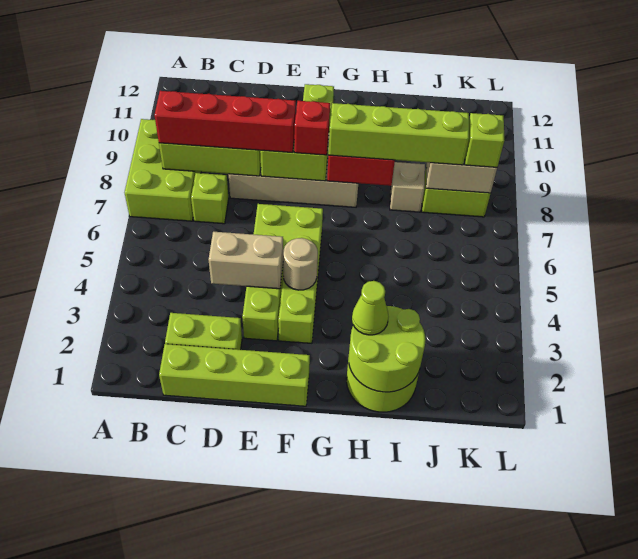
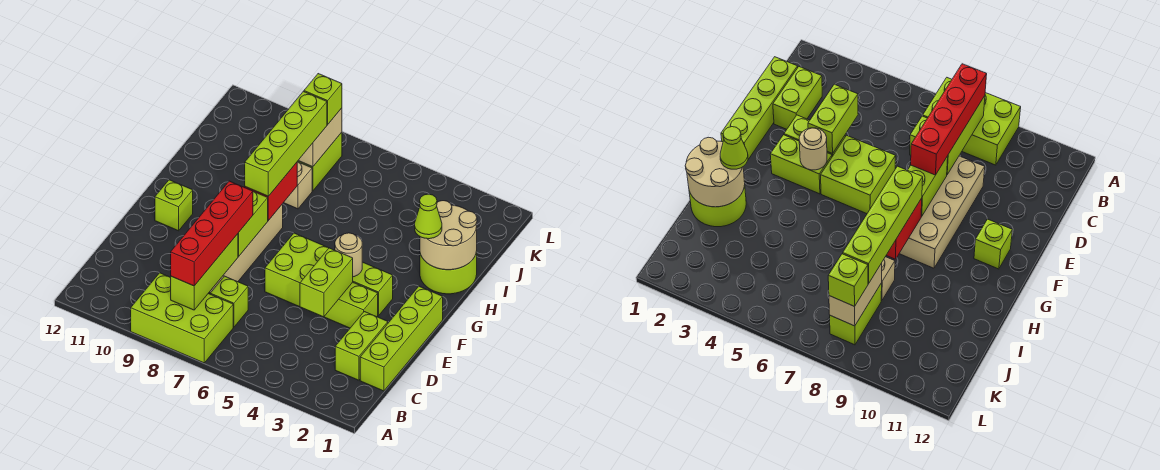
tan 1x2 brick [209,232,283,289] -> lime 1x2 brick [300,248,353,317]
red 1x1 brick [294,101,330,155] -> none
lime 2x2 round brick [349,306,426,392] -> tan 2x2 round brick [420,201,477,270]

